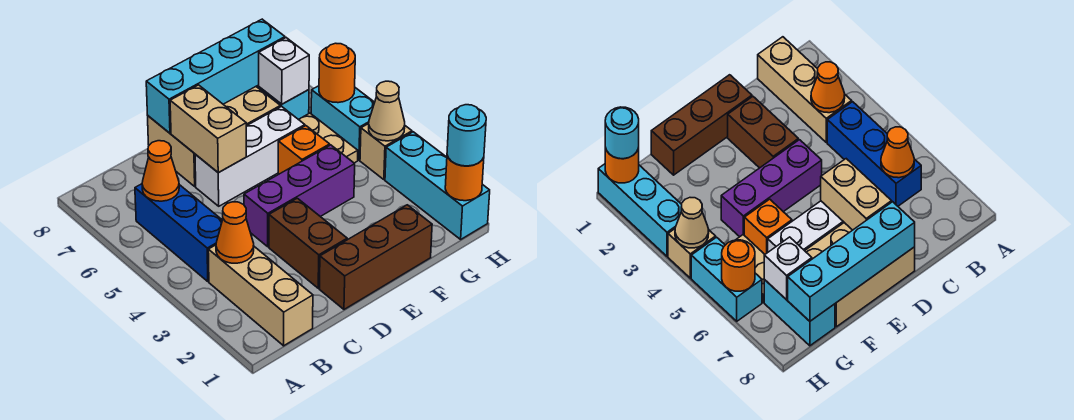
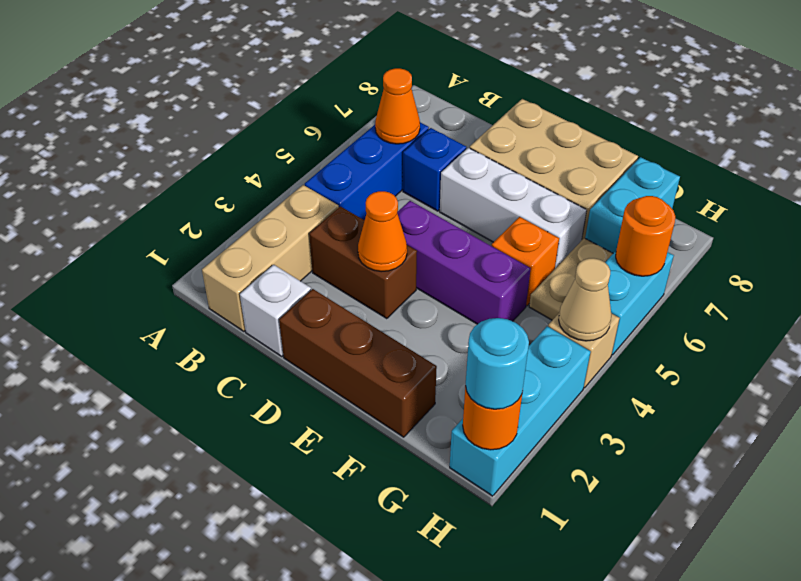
orange 1x1 cone [216,202,254,263] -> orange 1x1 cone moved to [358,191,407,272]
none -> blue 1x1 brick [403,128,466,211]
brown 1x2 brick [269,198,348,288] -> brown 1x2 brick turned to [309,206,417,319]
tan 1x2 brick [170,85,246,173] -> none
cyan 1x4 brick [146,19,285,133] -> none
white 1x1 brick [259,38,309,104] -> white 1x1 brick moved to [240,265,311,357]

